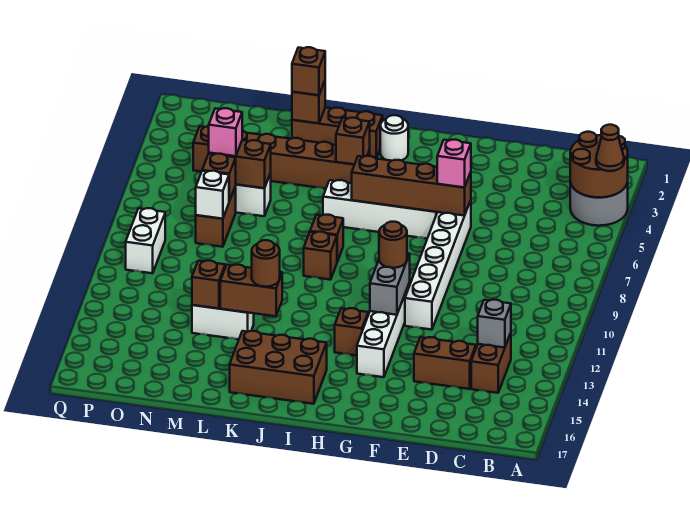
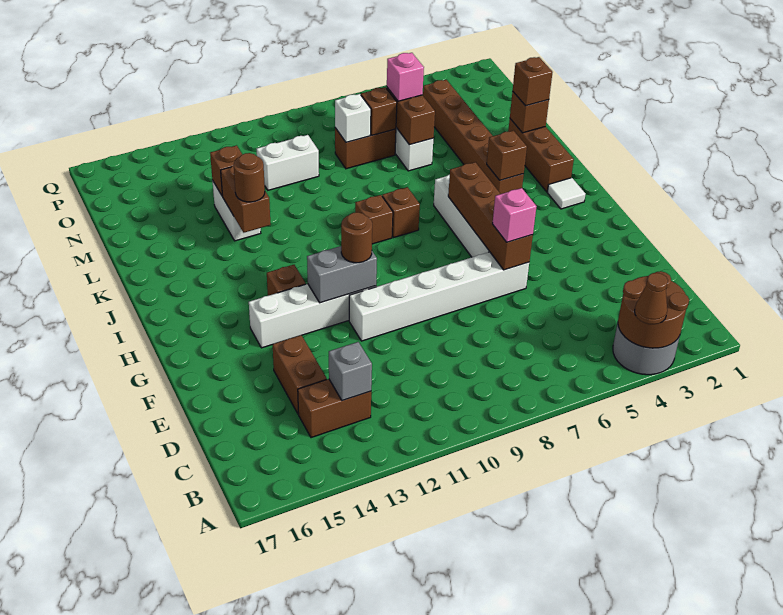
white 1x1 round brick [380,115,408,161] -> white 1x1 tile [547,178,585,209]
brown 2x3 brick [230,331,327,404] -> none
white 1x2 brick [126,208,165,273] -> white 1x2 brick moved to [257,135,319,190]

